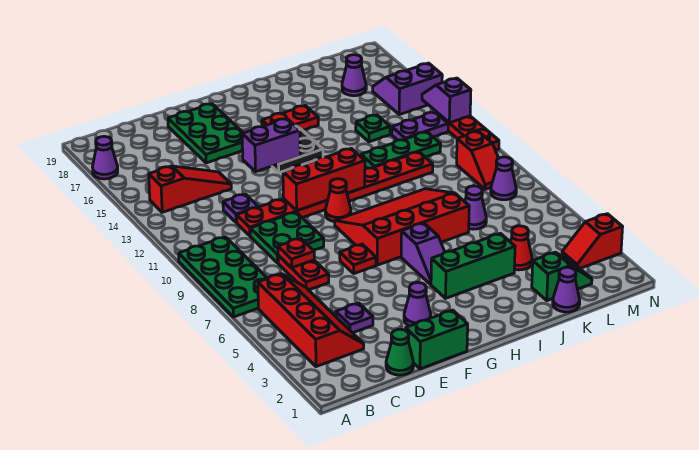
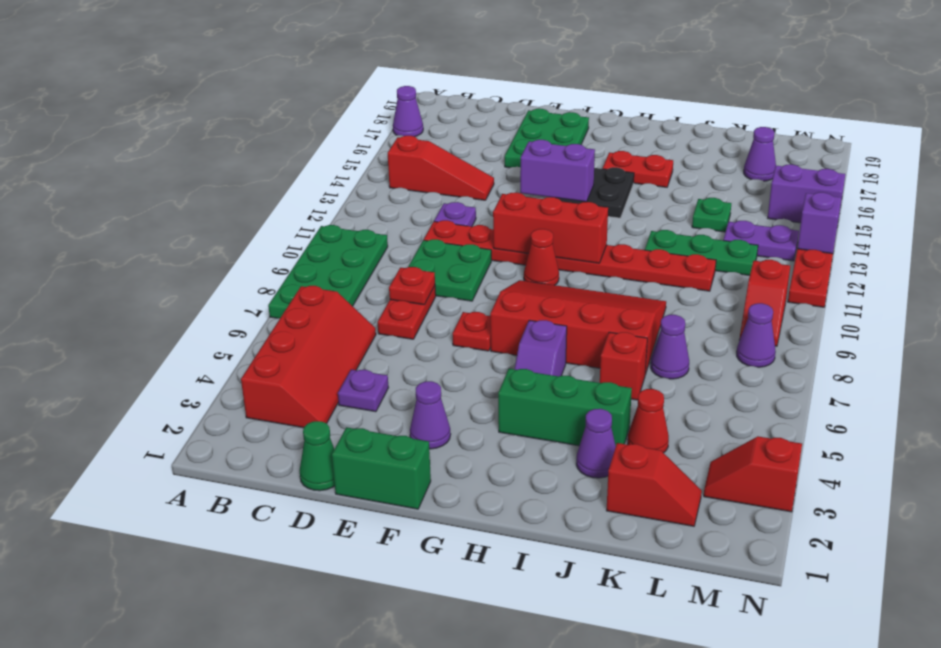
none -> red 1x1 brick [600,332,647,400]
purple 1x1 cone [553,267,580,312] -> purple 1x1 cone moved to [576,409,616,478]
green 1x2 slope [532,252,592,301] -> red 1x2 slope [606,443,702,526]

